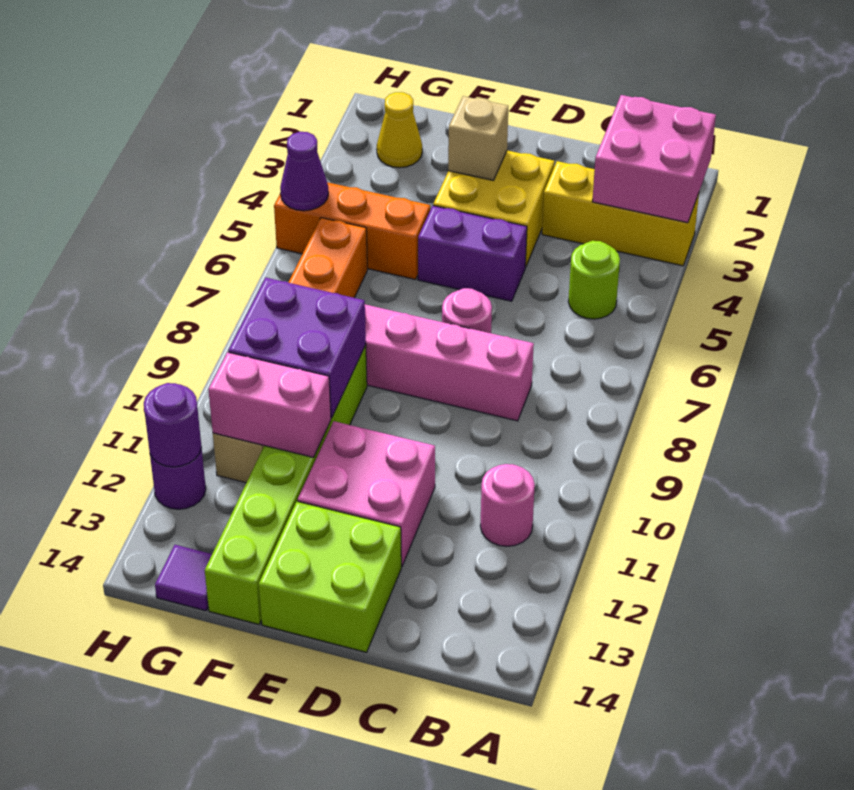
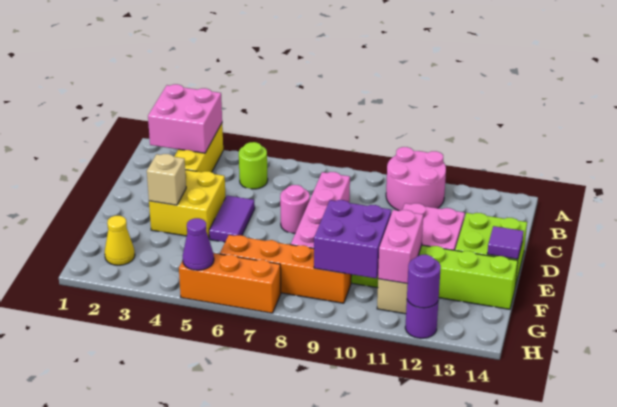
pink 1x1 round brick [480,464,535,546] -> pink 2x2 round brick [386,147,446,211]
purple 1x2 brick [418,206,527,301] -> purple 1x2 tile [209,196,255,242]
orange 1x3 brick [274,182,430,279] -> orange 1x3 brick turned to [179,253,281,313]
purple 1x1 tile [155,545,212,611] -> purple 1x1 tile moved to [487,226,524,259]

